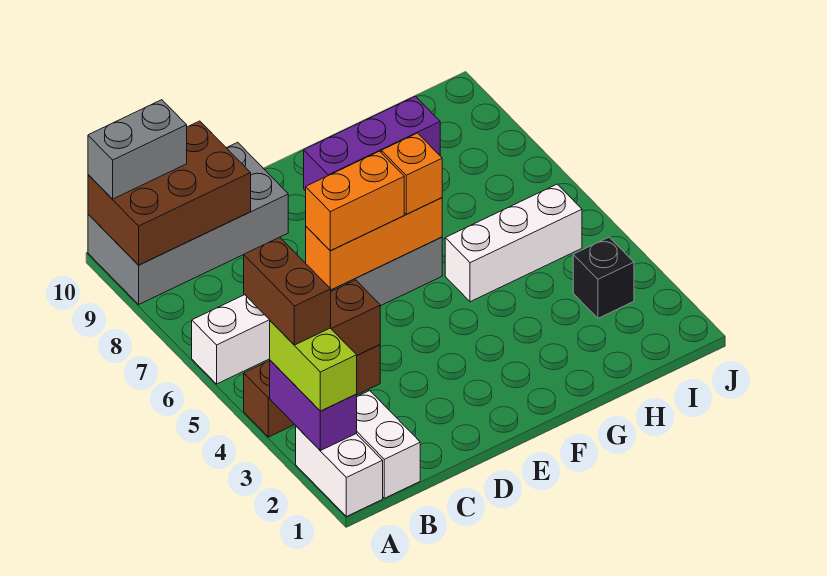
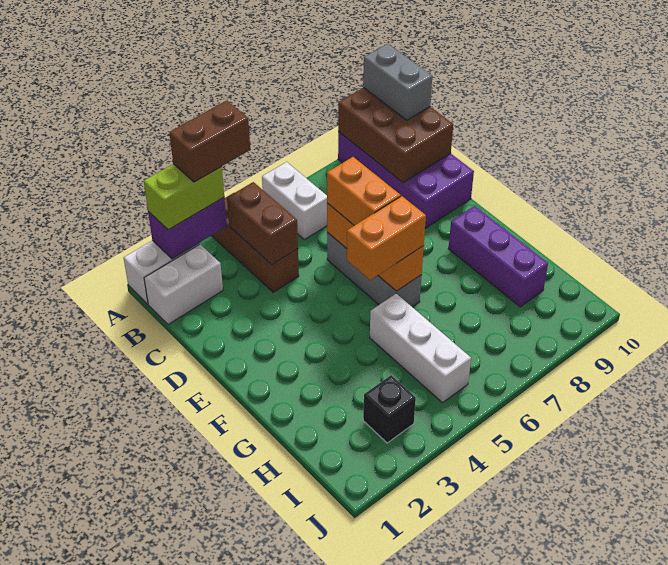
grey 2x4 brick [88,142,288,304] -> purple 2x4 brick [338,132,474,228]
orange 1x1 brick [381,133,442,214] -> orange 1x2 brick [347,196,426,280]

